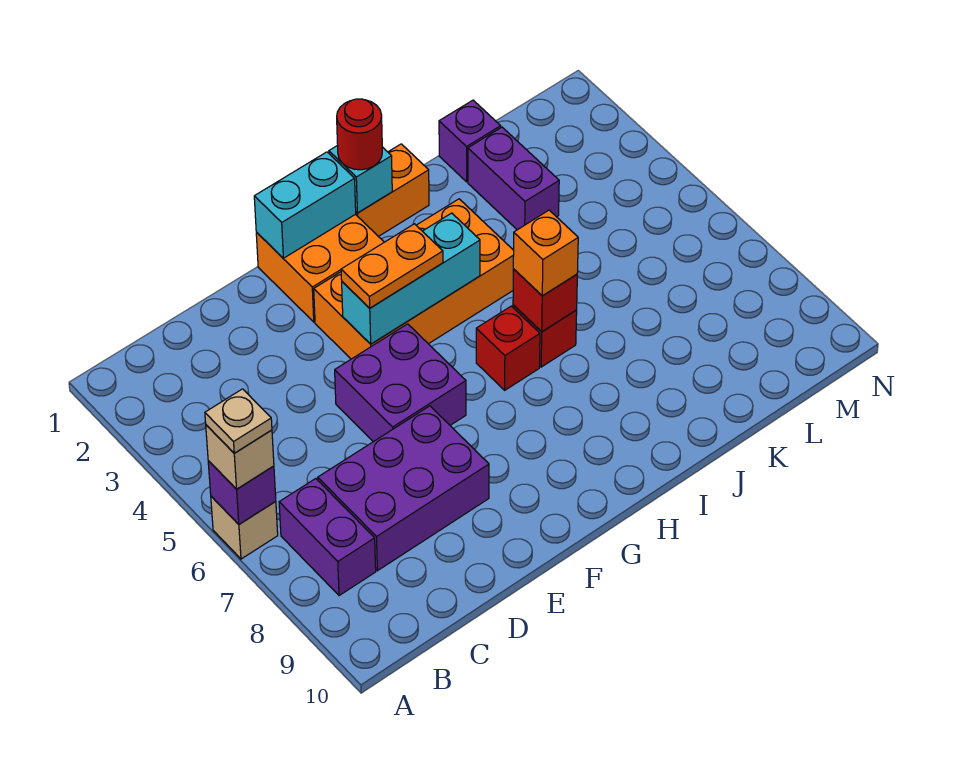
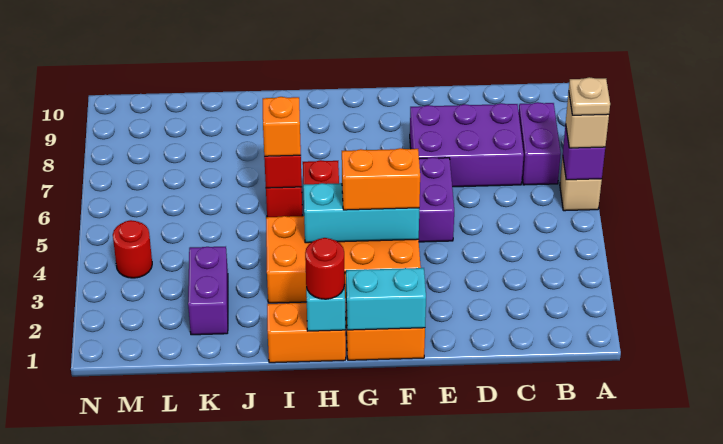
orange 1x2 plate [341,224,443,308] -> orange 1x2 brick [342,148,420,210]
purple 1x1 brick [439,100,501,182] -> none
none -> red 1x1 round brick [113,220,152,278]

